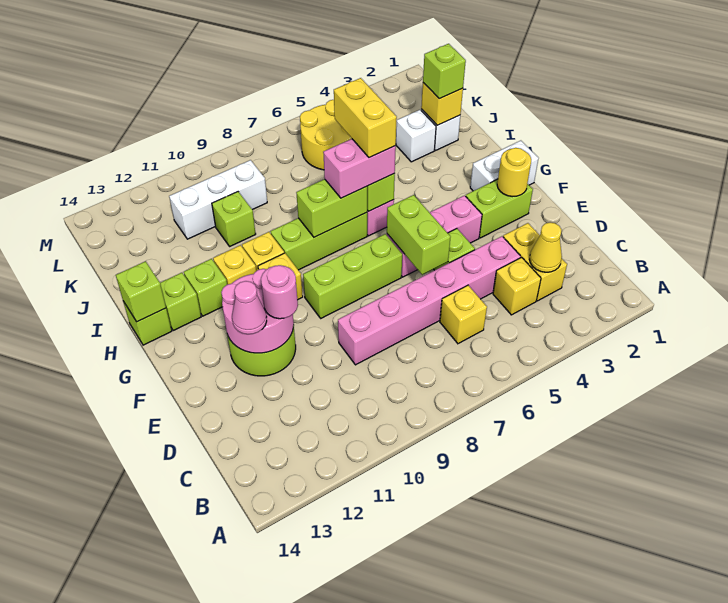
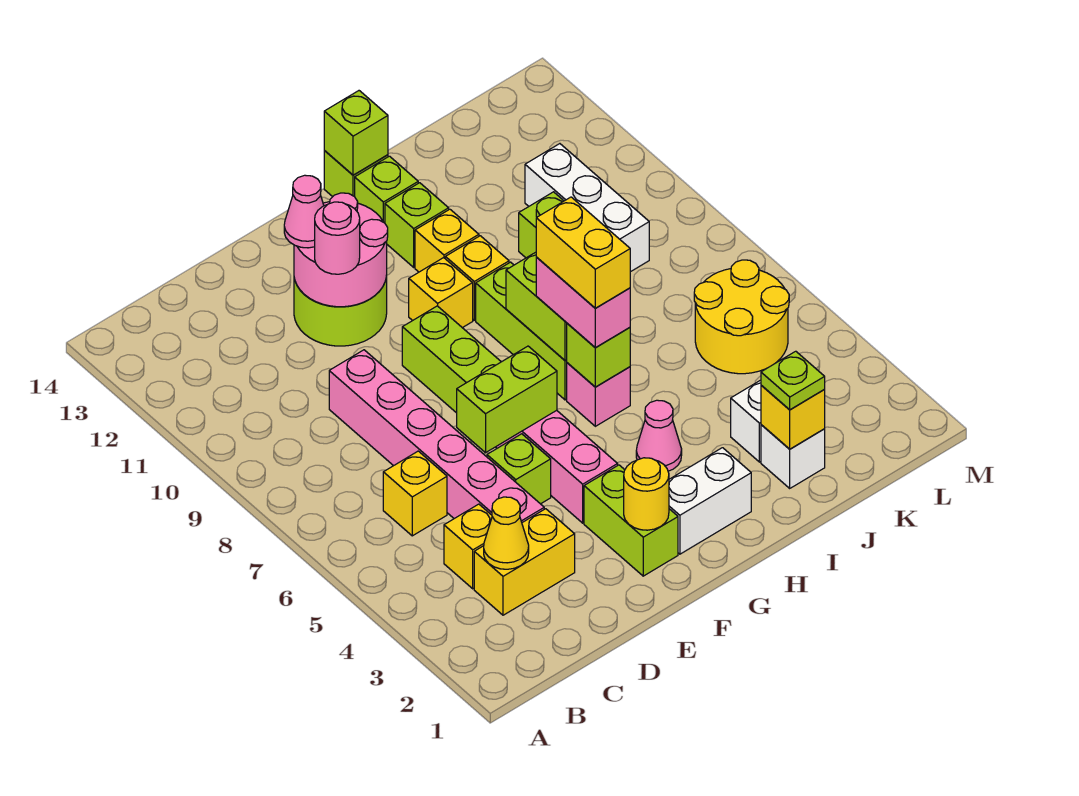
white 1x2 brick [470,141,539,191] -> white 1x2 brick turned to [669,448,751,554]
none -> pink 1x1 cone [636,400,682,471]
yellow 1x2 brick [334,78,397,158] -> yellow 1x2 brick turned to [536,197,630,308]
lime 1x1 brick [423,44,466,99] -> lime 1x1 plate [761,351,825,410]

